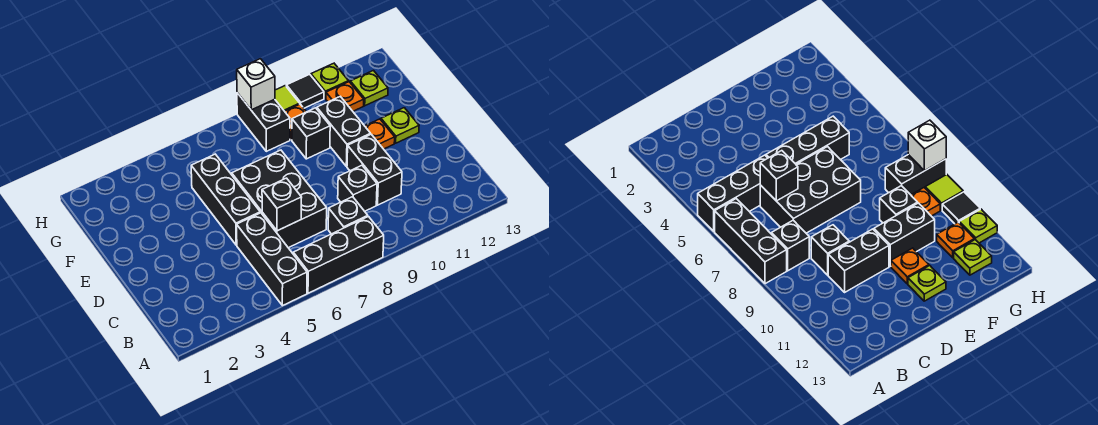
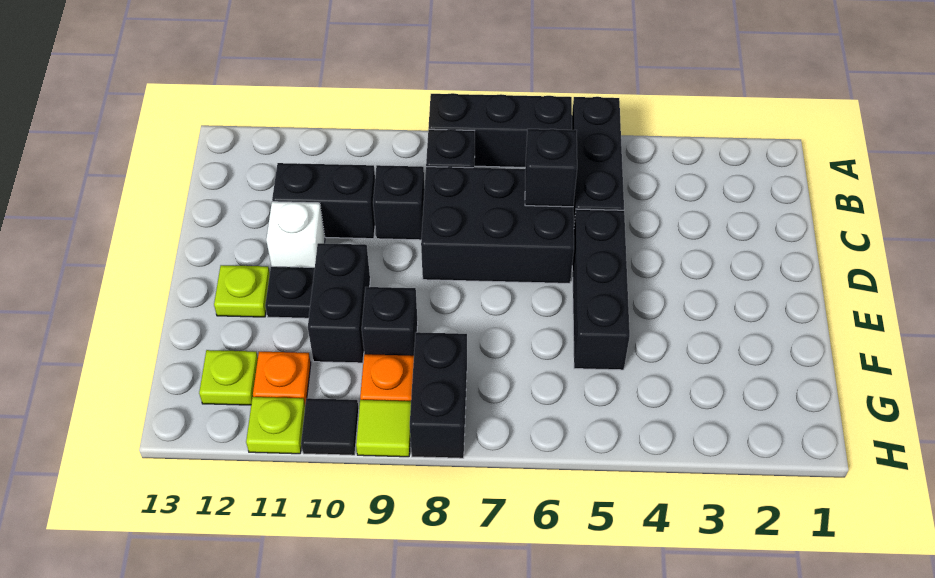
black 2x3 brick [232,150,327,248] -> black 2x3 brick turned to [421,167,574,283]
black 1x2 brick [347,134,402,205] -> black 1x2 brick turned to [272,163,375,239]
orange 1x1 plate [365,119,395,149] -> black 1x1 plate [265,266,315,318]
white 1x1 brick [237,59,275,110] -> white 1x1 brick moved to [266,202,325,268]

